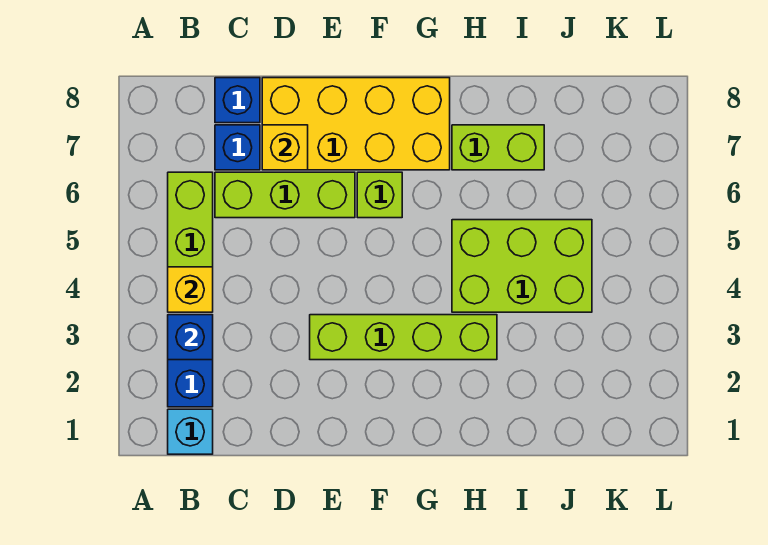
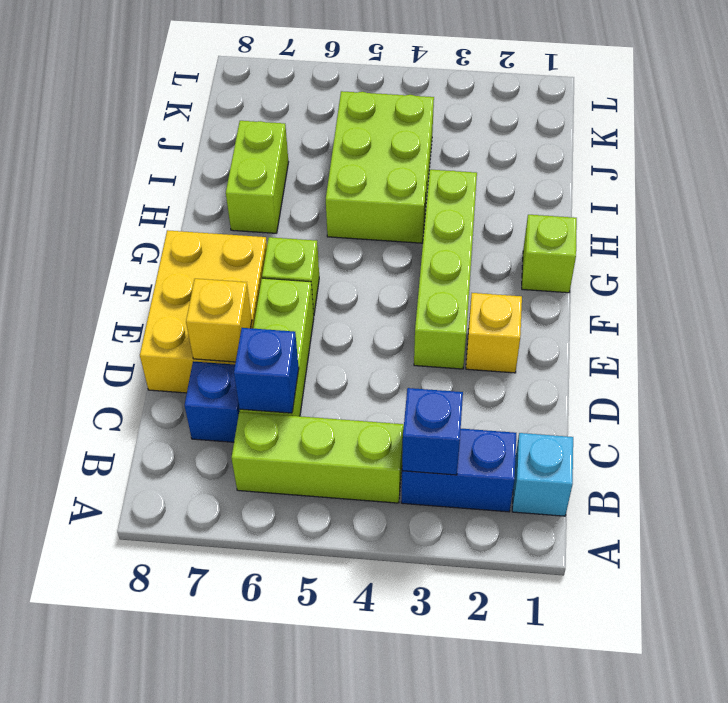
yellow 1x1 brick [168,267,213,312] -> yellow 1x1 brick moved to [466,293,522,373]
blue 1x1 brick [215,78,260,123] -> blue 1x1 brick moved to [234,328,299,413]
yellow 2x4 brick [262,78,450,170] -> yellow 2x3 brick [140,230,267,393]
none -> lime 1x1 brick [522,215,577,293]

